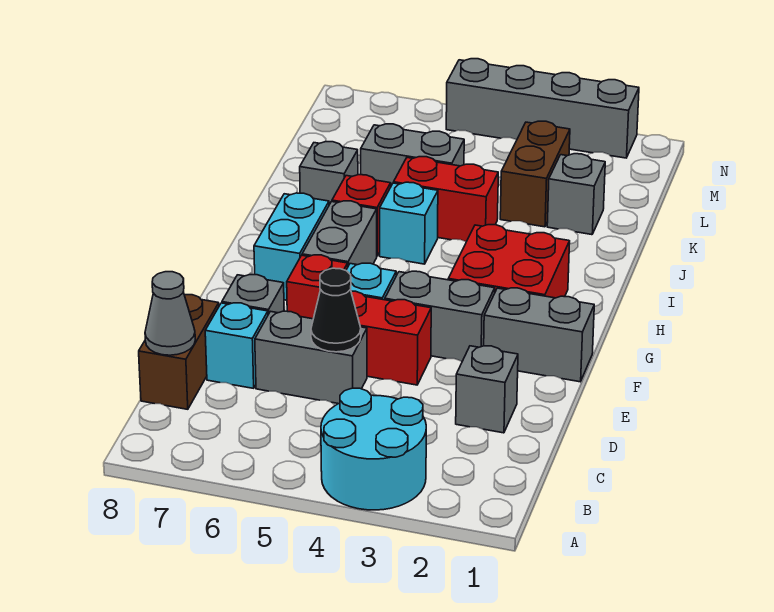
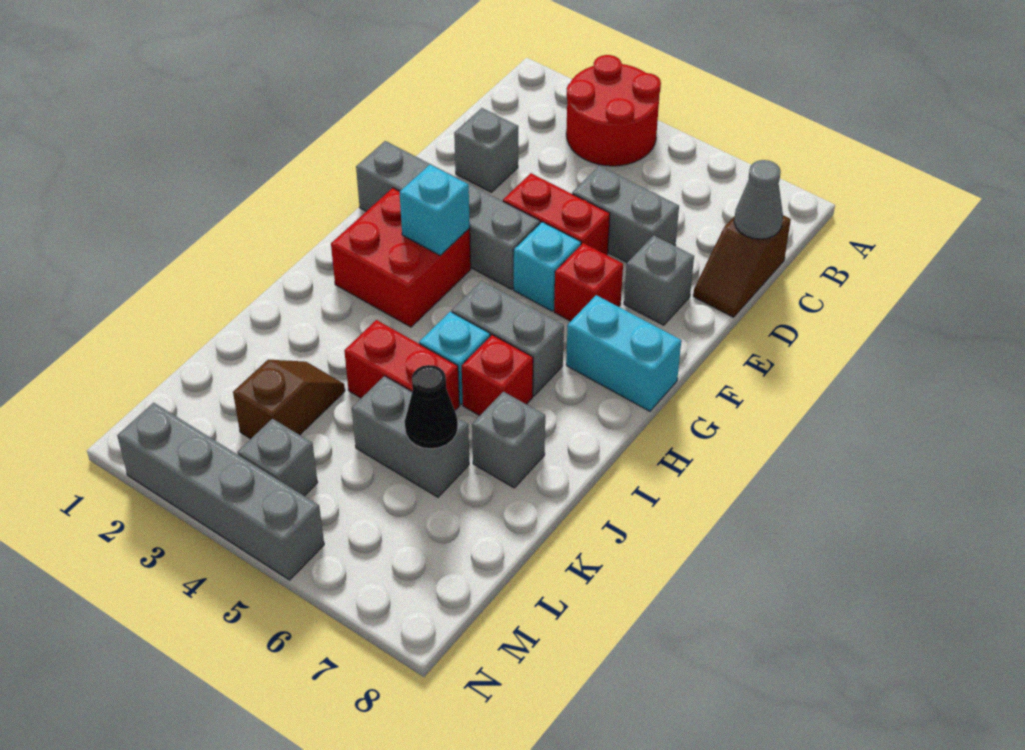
cyan 2x2 round brick [321,388,426,510] -> red 2x2 round brick [566,55,661,166]
brown 1x2 brick [139,295,219,409] -> brown 1x2 slope [693,215,791,317]
black 1x1 cone [311,268,361,352] -> black 1x1 cone moved to [405,365,458,449]
cyan 1x1 brick [205,303,268,388] -> cyan 1x1 brick moved to [399,165,470,256]
grey 1x2 brick [302,201,377,266] -> grey 1x2 brick turned to [452,281,564,396]
cyan 1x2 brick [254,193,329,300] -> cyan 1x2 brick turned to [566,295,681,411]
grey 1x1 brick [547,154,605,235] -> grey 1x1 brick moved to [238,419,318,496]
brown 1x2 brick [500,121,570,227] -> brown 1x2 slope [233,360,345,439]

